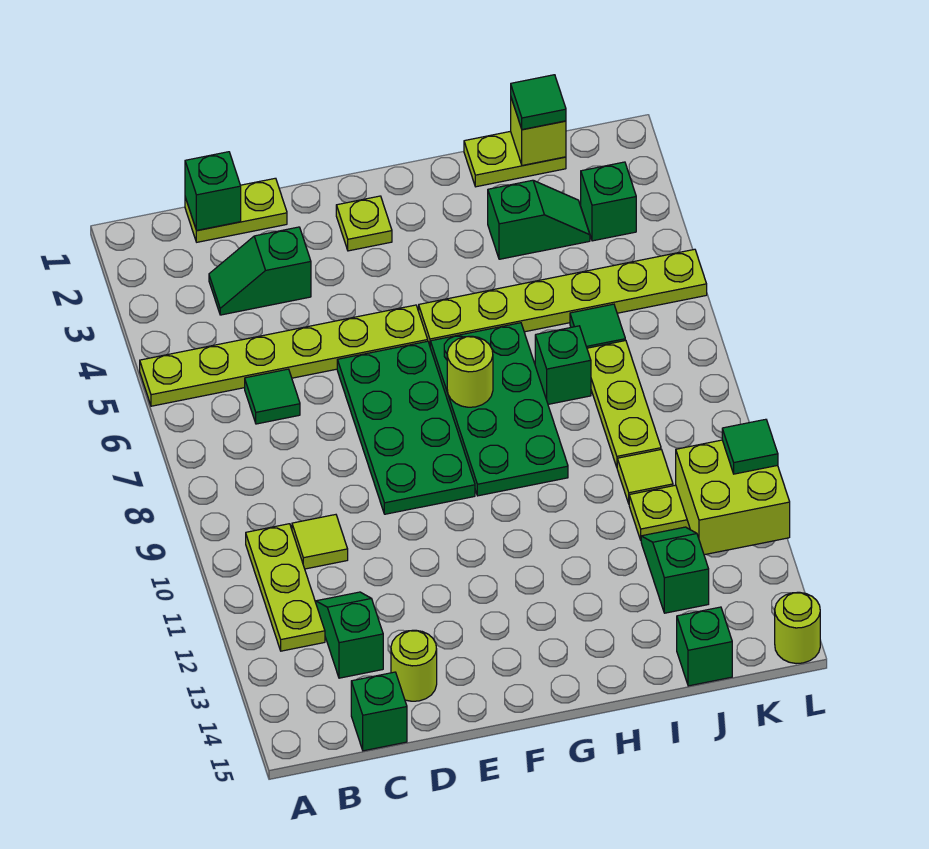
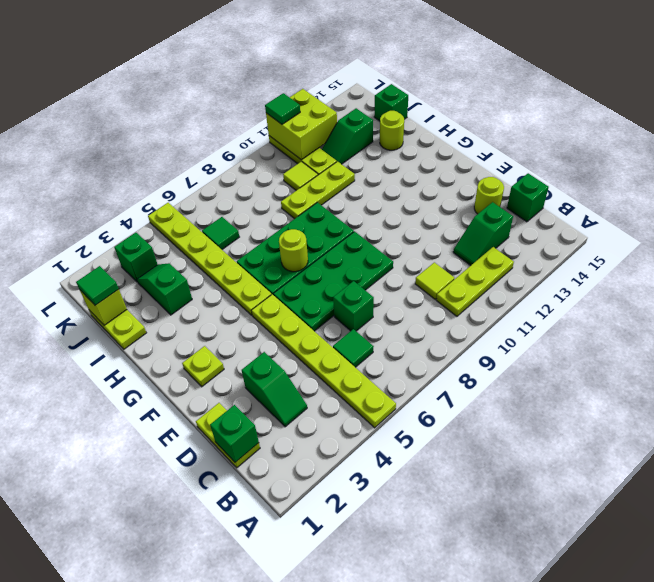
green 1x1 brick [535,326,591,404] -> green 1x1 brick moved to [333,281,374,331]
lime 1x3 plate [587,340,661,467] -> lime 1x3 plate moved to [281,162,355,219]
lime 1x1 round brick [775,592,820,664] -> lime 1x1 round brick moved to [380,111,404,150]

